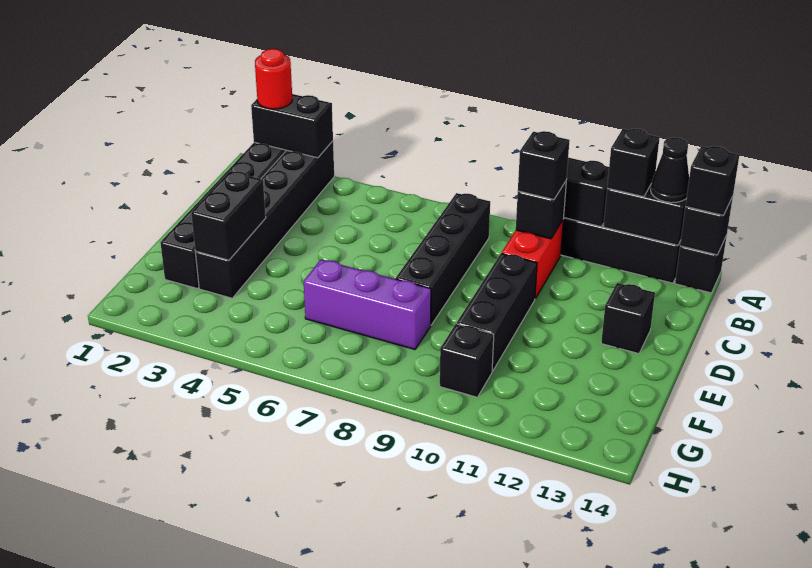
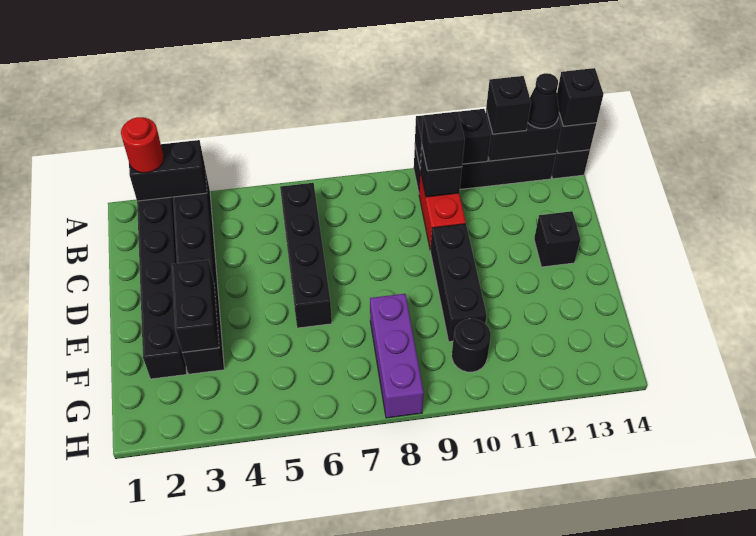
black 1x4 brick [396,193,490,325] -> black 1x4 brick moved to [280,183,332,328]
purple 1x3 brick [304,259,431,349] -> purple 1x3 brick turned to [370,294,424,418]
black 1x1 brick [440,324,494,397] -> black 1x1 round brick [452,319,491,372]

